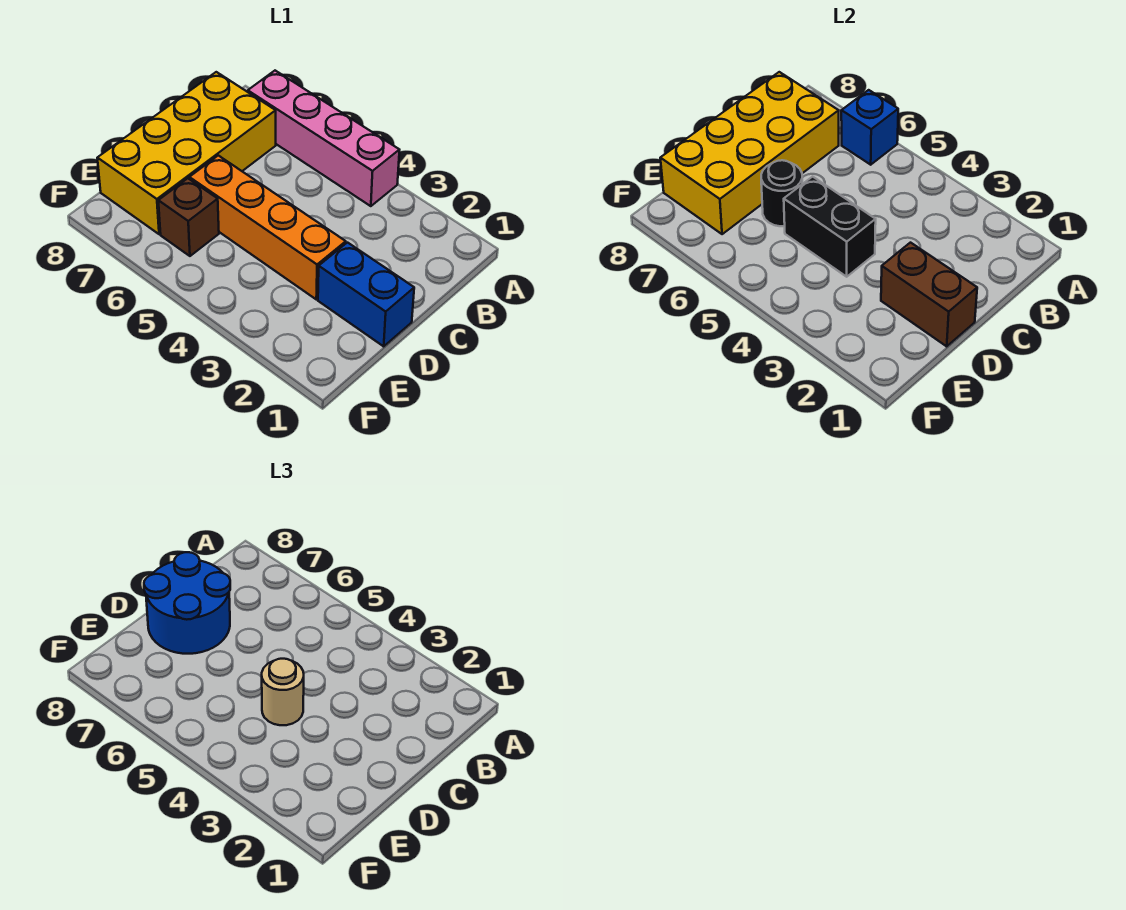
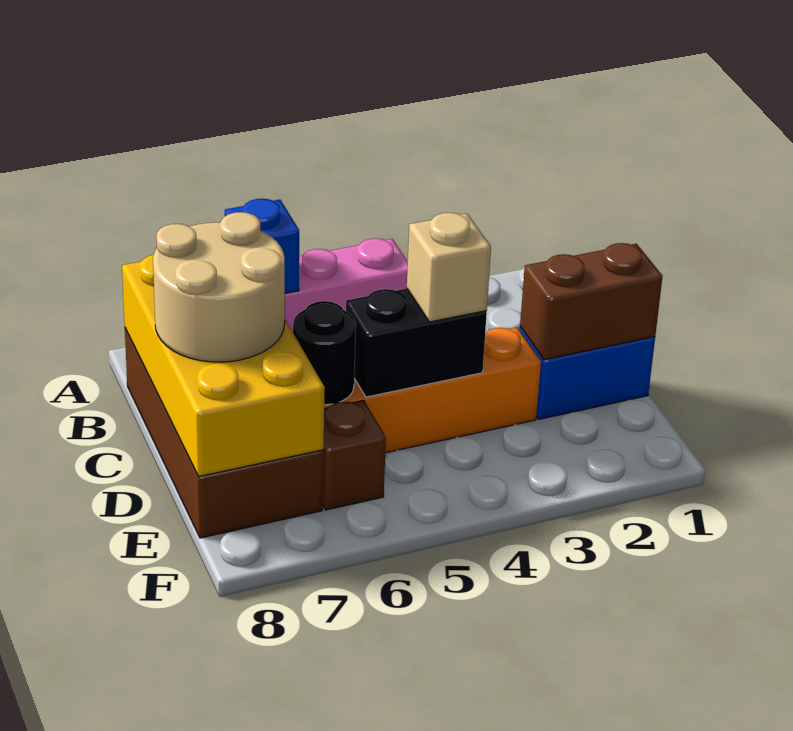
yellow 2x4 brick [97,72,276,234] -> brown 2x4 brick [125,328,323,538]
blue 2x2 round brick [144,552,230,654] -> tan 2x2 round brick [153,212,285,362]
tan 1x1 round brick [262,659,304,725] -> tan 1x1 brick [407,213,491,322]

